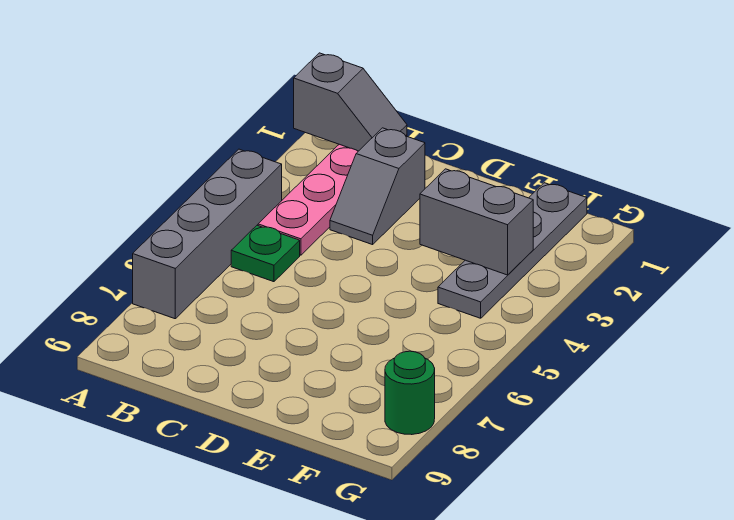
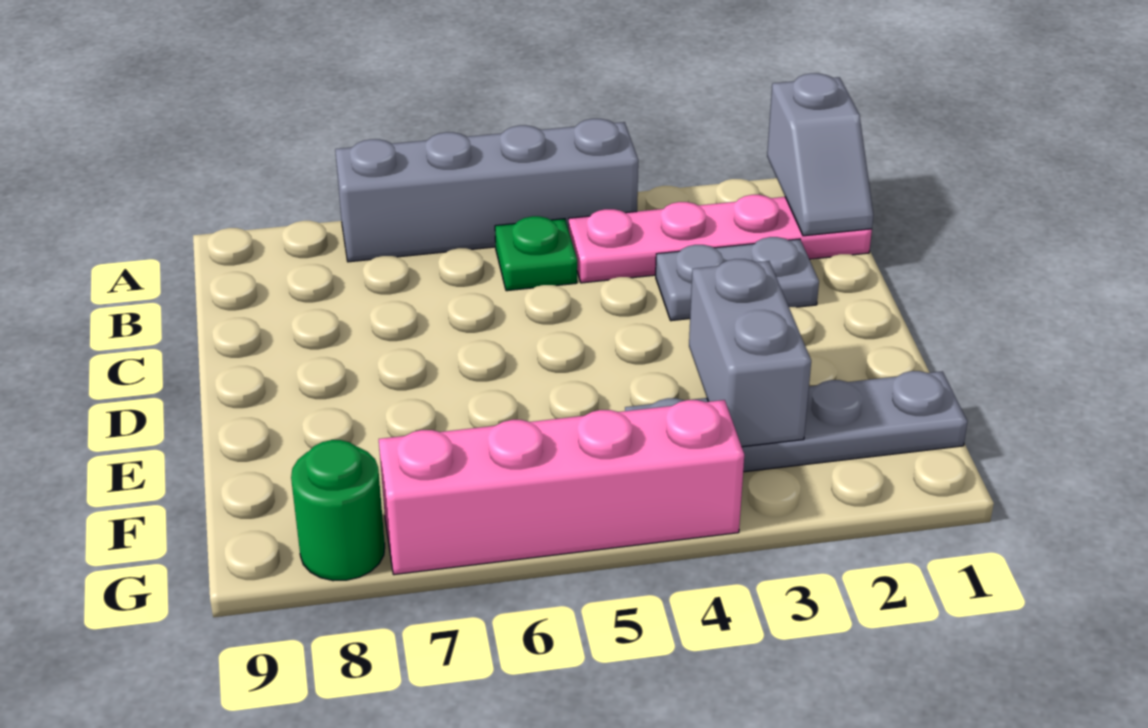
grey 1x2 slope [330,128,425,245] -> grey 1x2 plate [656,237,819,321]
none -> pink 1x4 brick [379,400,744,575]

